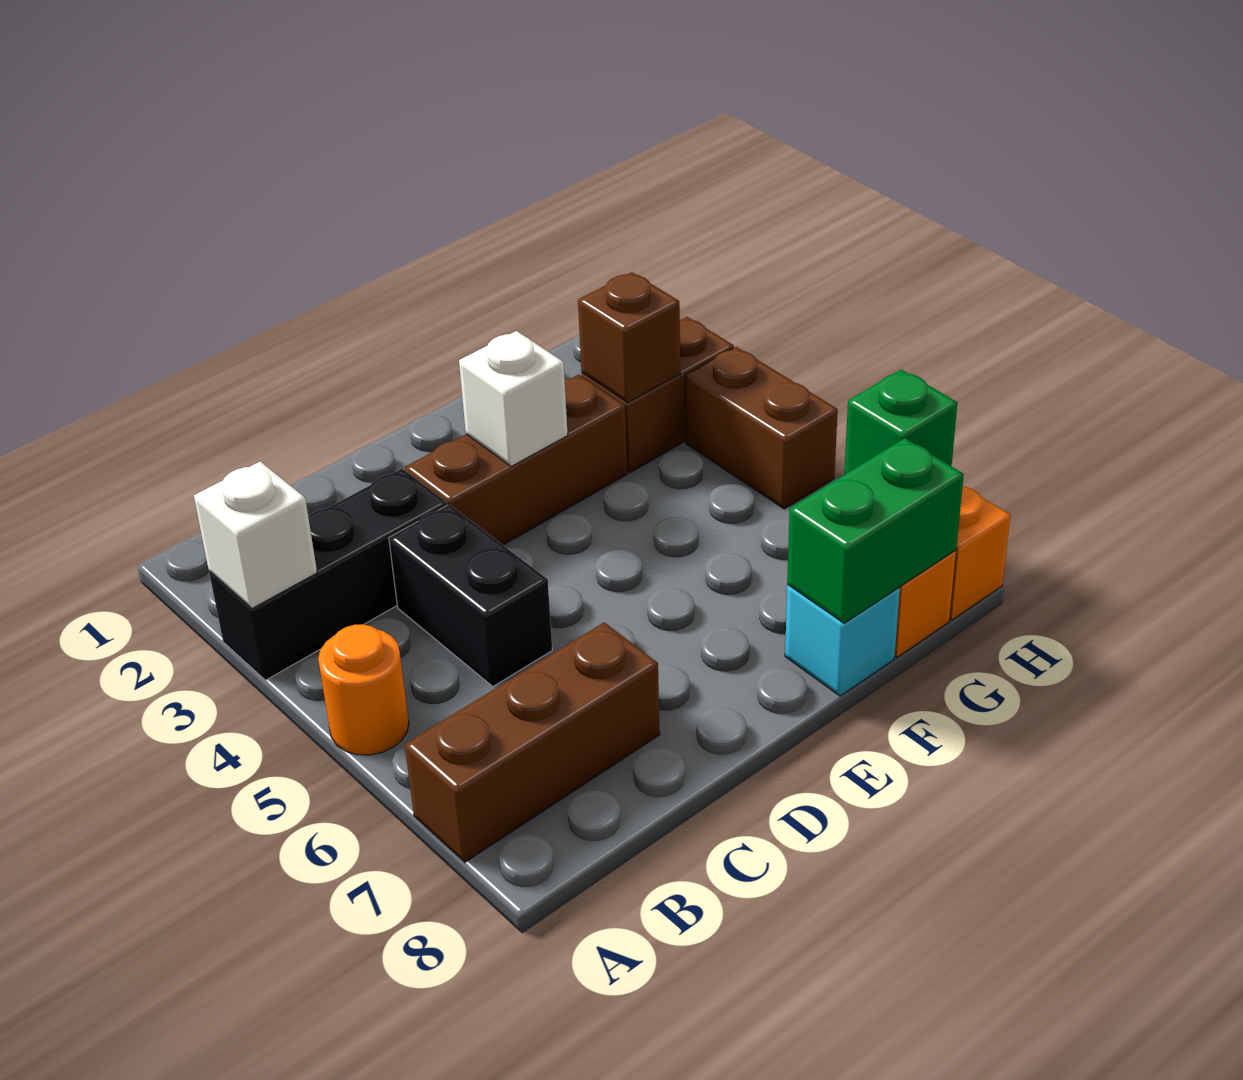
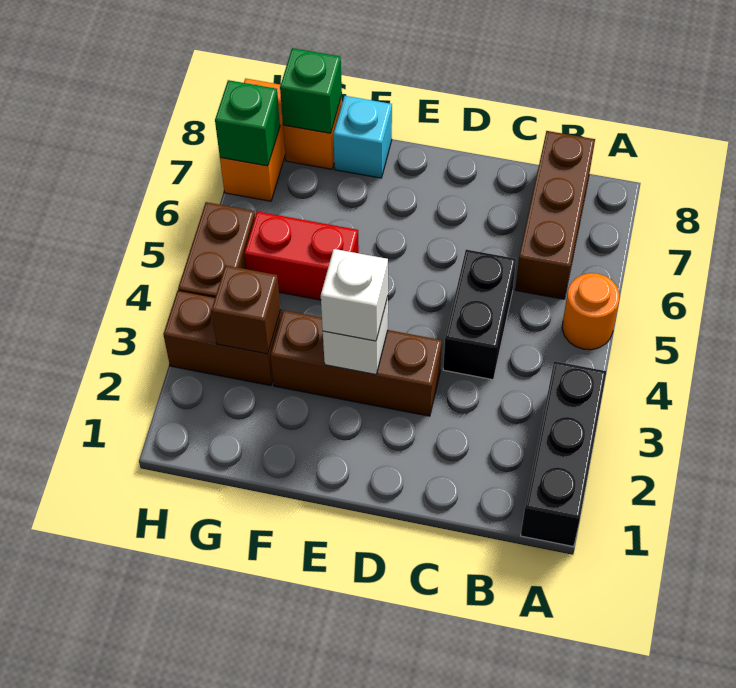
black 1x3 brick [209,469,447,680] -> black 1x3 brick turned to [521,361,607,546]
white 1x1 brick [194,461,317,608] -> white 1x1 brick moved to [321,249,388,341]
brown 1x3 brick [405,622,660,862] -> brown 1x3 brick turned to [515,131,595,299]
none -> red 1x2 brick [244,212,359,300]
green 1x2 brick [787,438,964,623] -> green 1x1 brick [280,48,342,133]

